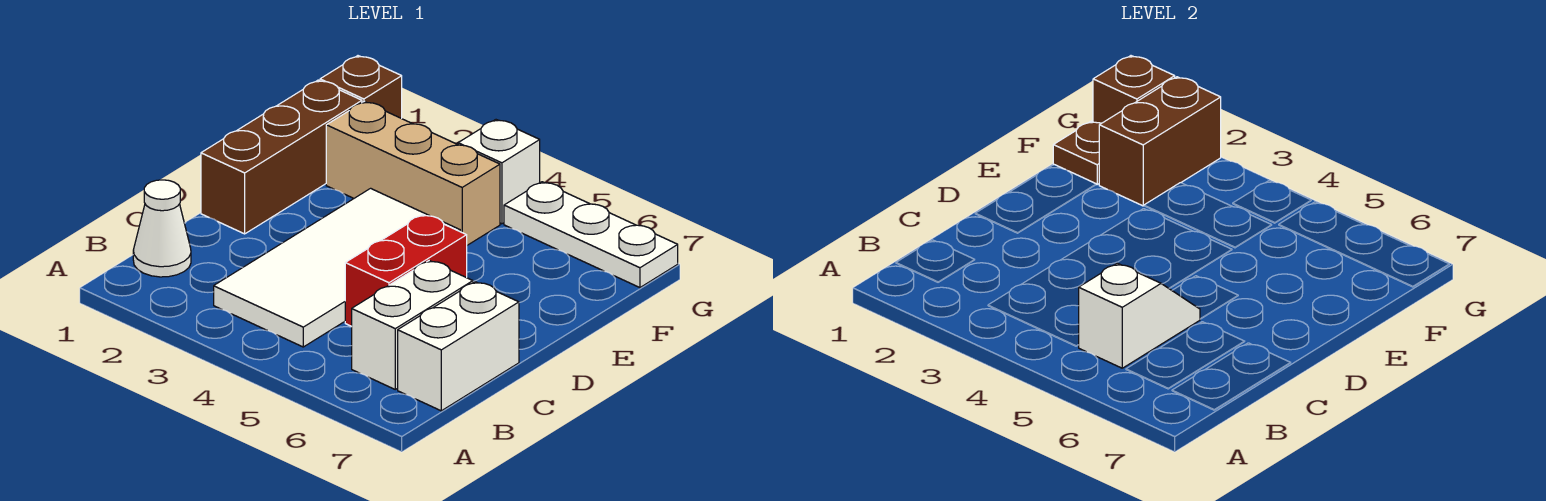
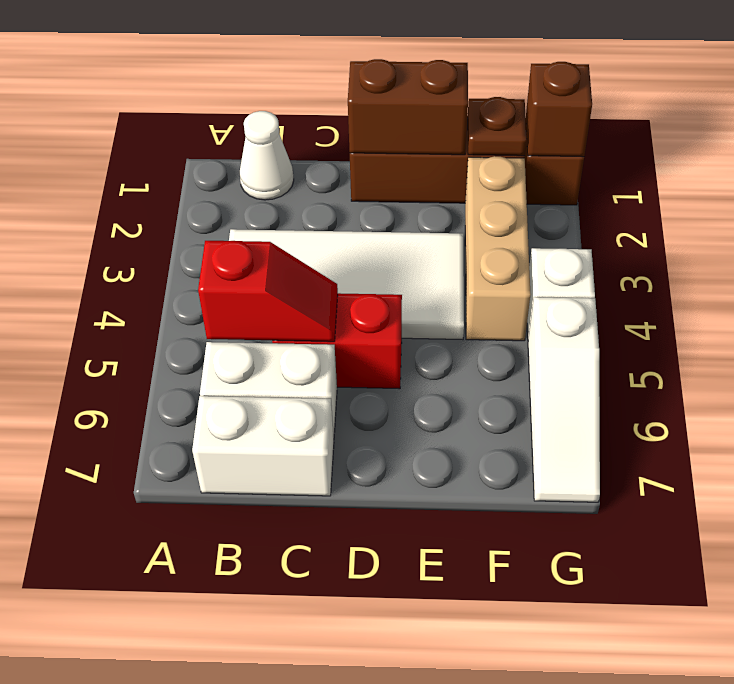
white 1x2 slope [1079,263,1200,368] -> red 1x2 slope [198,241,338,342]
brown 1x2 brick [1099,77,1221,206] -> brown 1x2 brick moved to [348,59,468,155]
white 1x3 plate [504,182,678,288] -> white 1x3 slope [528,297,600,502]

